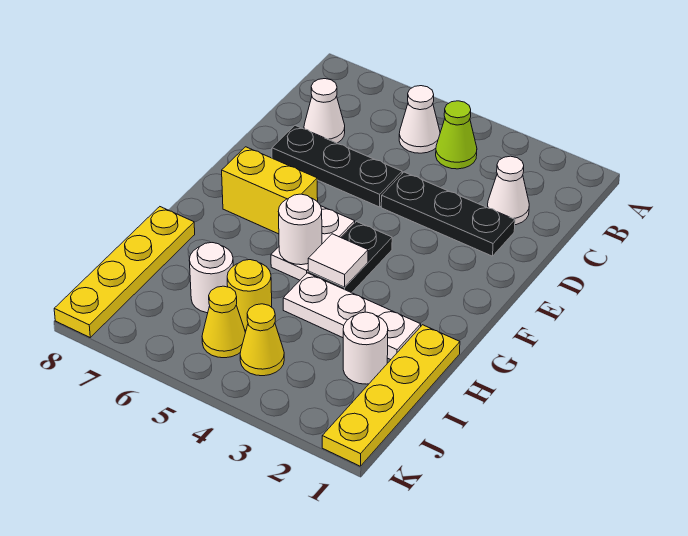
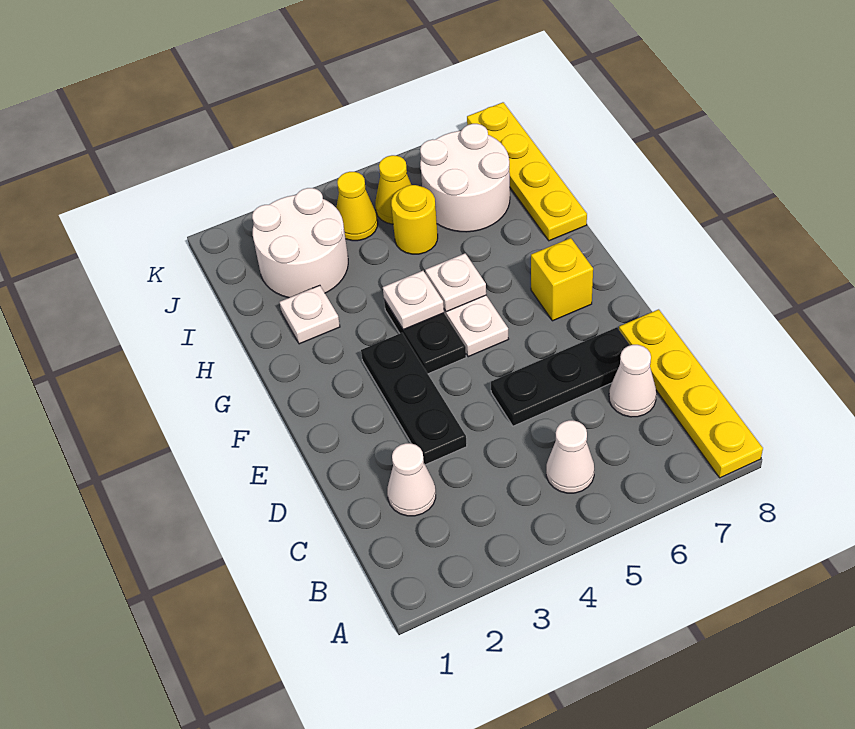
lime 1x1 cone [436,101,477,169] -> none
black 1x3 plate [381,172,515,256] -> black 1x3 plate turned to [361,333,467,465]
yellow 1x2 brick [222,147,318,234] -> yellow 1x1 brick [531,238,593,321]
white 1x1 tile [308,234,368,287] -> white 1x1 plate [383,271,444,330]
white 1x1 round brick [278,194,322,265] -> white 1x1 plate [425,253,486,312]
yellow 1x4 plate [322,325,460,466] -> yellow 1x4 plate moved to [619,309,763,478]
white 1x3 plate [283,273,421,360] -> white 1x1 plate [280,285,340,344]
white 1x1 round brick [343,312,388,384] -> white 2x2 round brick [252,188,348,298]
white 1x1 round brick [189,243,233,313] -> white 2x2 round brick [420,124,510,232]

